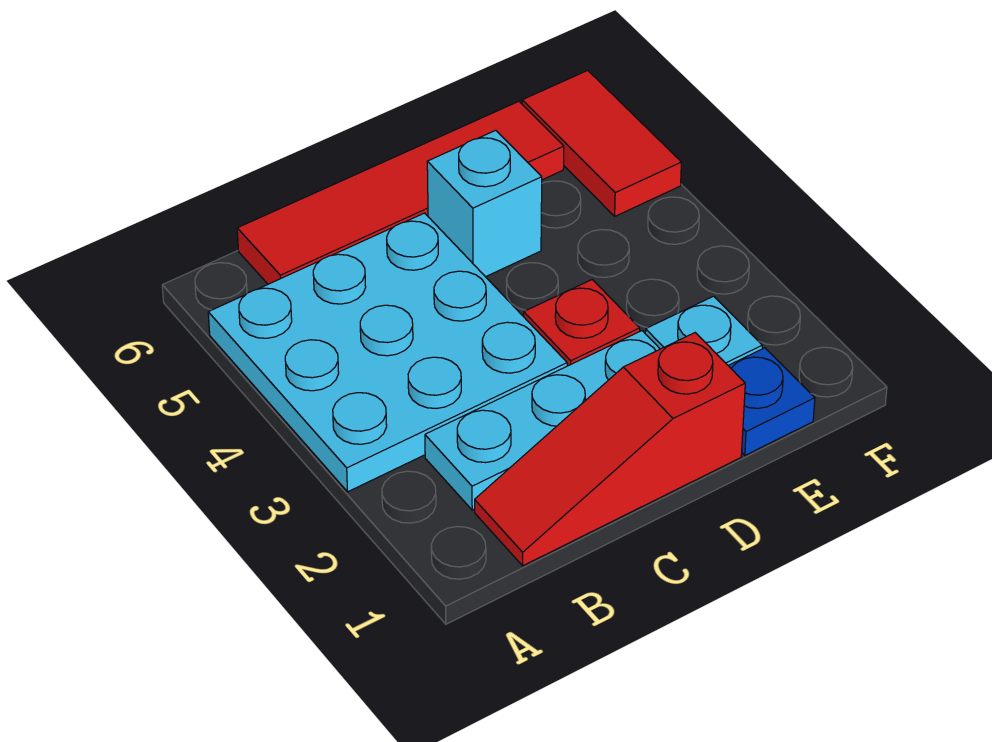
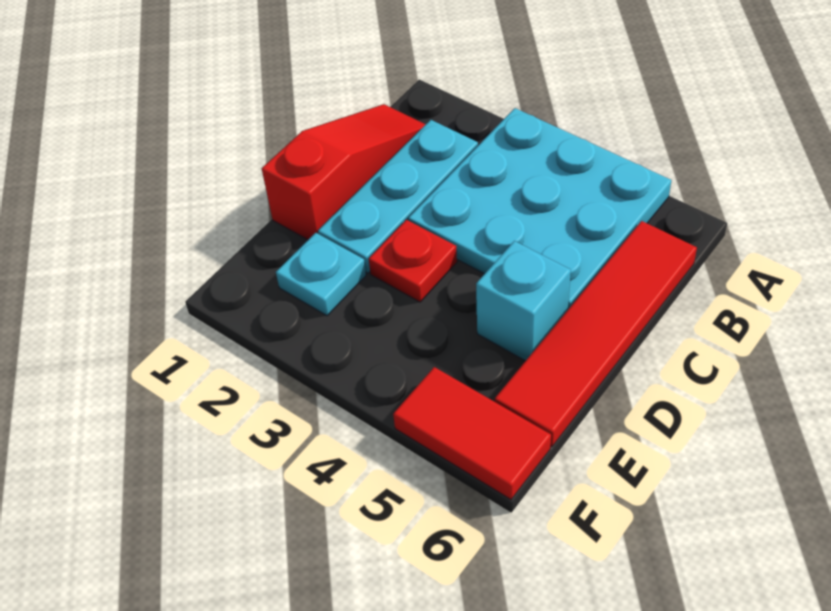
blue 1x1 plate [728,348,815,455] -> none

